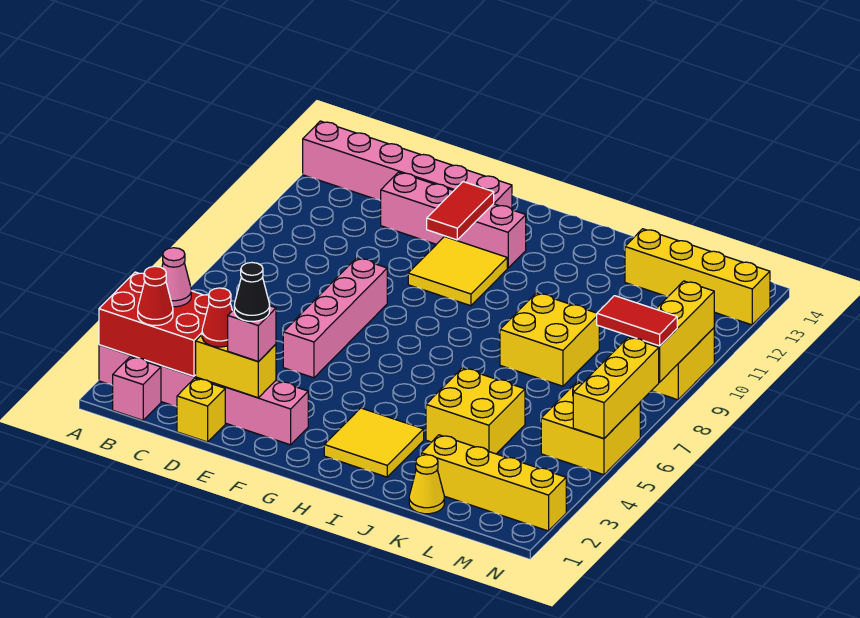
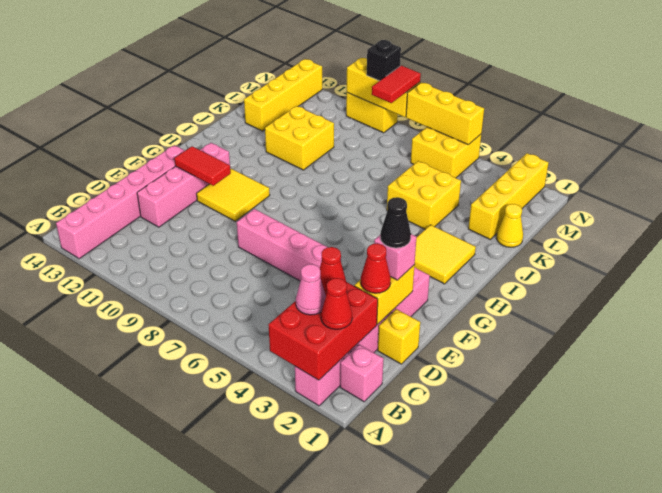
none -> red 1x1 cone [320,247,346,295]
yellow 2x2 brick [500,293,599,386] -> yellow 2x2 brick moved to [265,106,334,170]
none -> black 1x1 brick [367,40,401,81]

